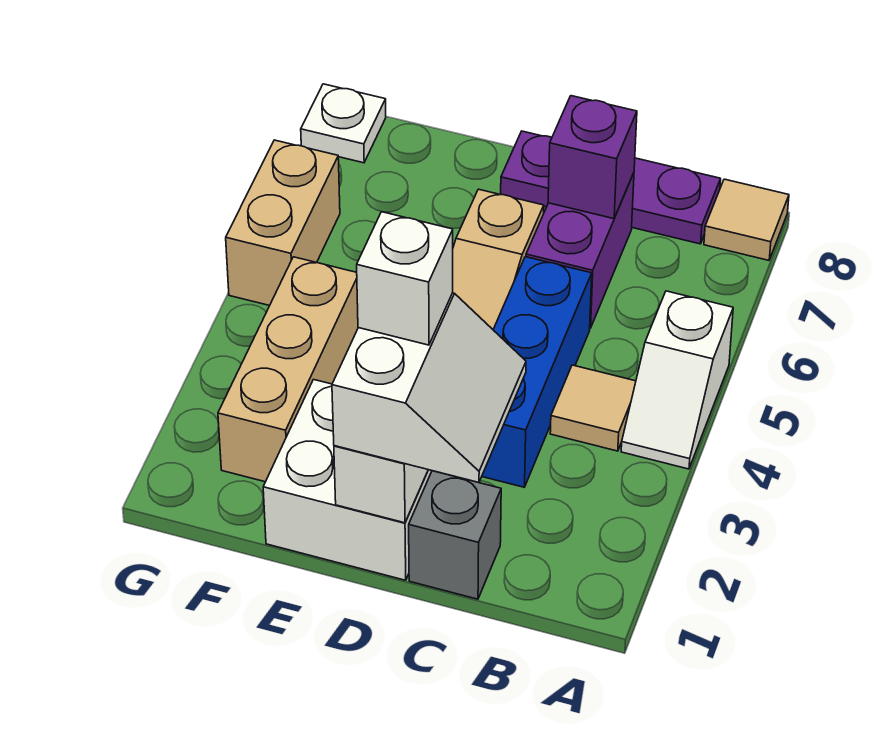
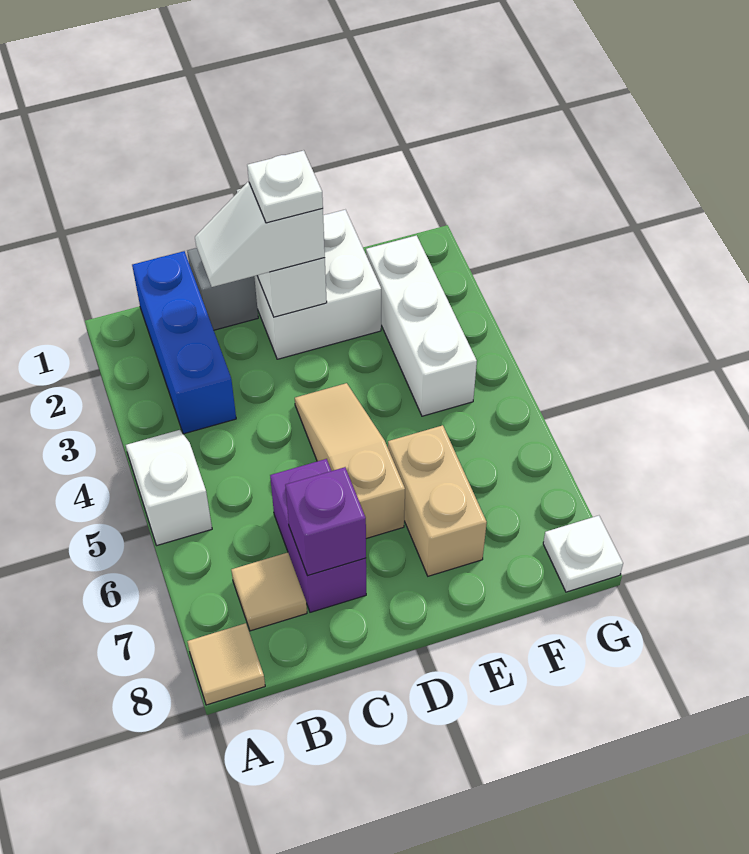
tan 1x1 tile [550,365,636,451] -> tan 1x1 tile moved to [231,553,307,631]
purple 1x3 plate [501,131,721,244] -> none
white 2x2 slope [332,293,526,483] -> white 1x2 slope [195,182,325,287]
blue 1x3 brick [482,257,592,487] -> blue 1x3 brick moved to [132,251,236,434]
white 1x1 brick [357,212,453,345] -> white 1x1 plate [247,150,323,223]
tan 1x3 brick [218,257,358,482] -> white 1x3 brick [366,235,477,416]
tan 1x2 brick [226,140,340,306] -> tan 1x2 brick moved to [388,425,487,576]

